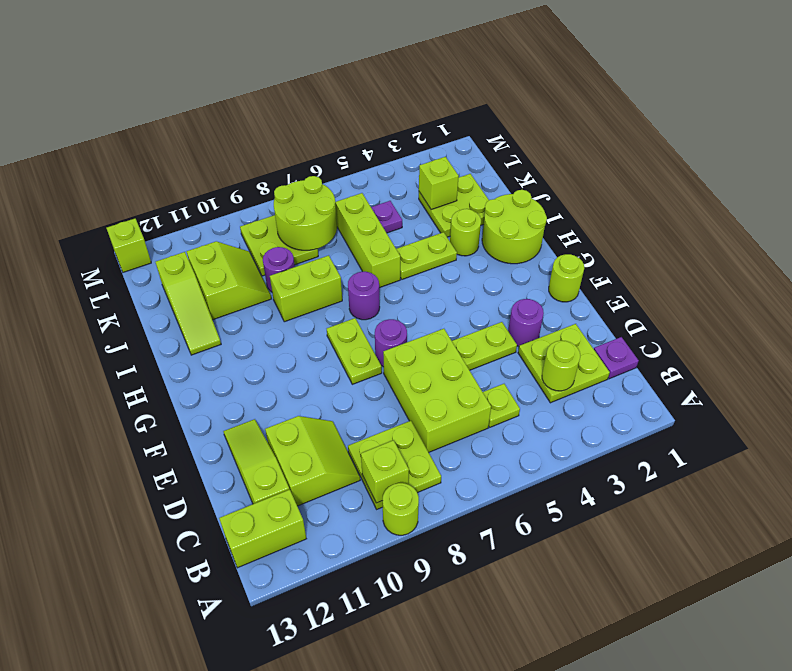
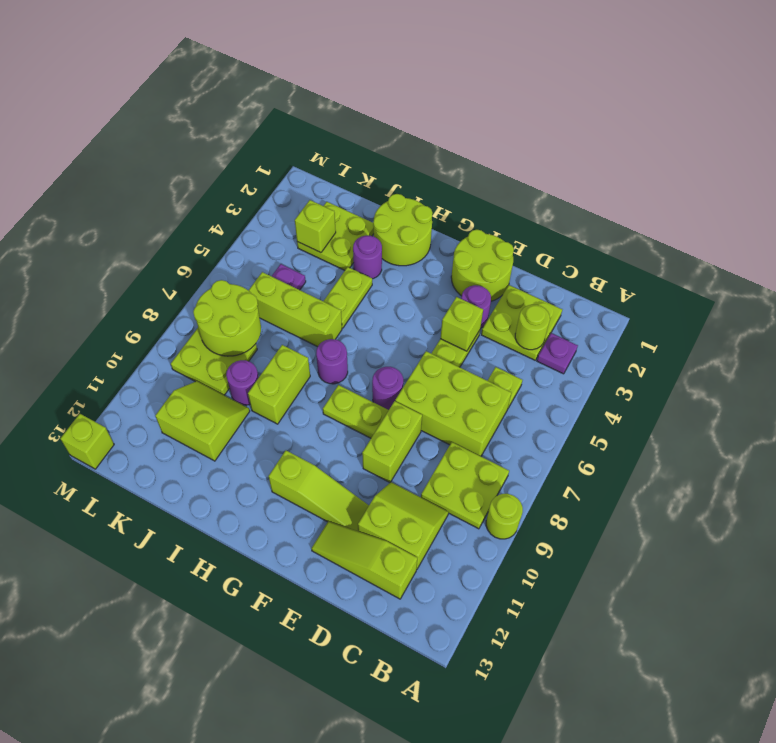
lime 1x1 brick [361,440,409,503] -> lime 1x1 brick moved to [440,297,483,351]
lime 1x2 brick [219,489,306,568] -> lime 1x2 brick moved to [362,401,422,482]
purple 1x1 plate [594,337,639,379] -> purple 1x1 plate moved to [537,333,578,374]
lime 1x1 round brick [549,254,584,302] -> lime 2x2 round brick [451,230,514,301]
lime 1x1 round brick [450,209,481,256] -> purple 1x1 round brick [353,236,382,279]
lime 1x3 slope [155,252,221,355] -> lime 1x3 slope moved to [269,450,369,531]

